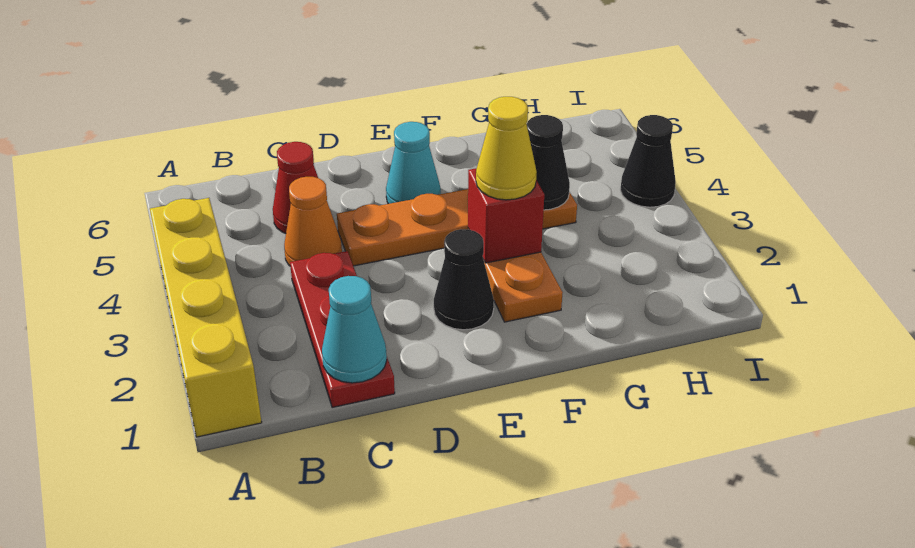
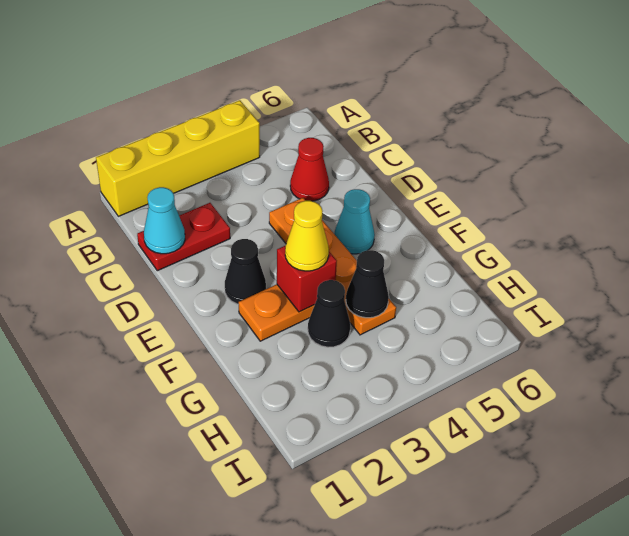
red 1x3 plate [290,251,395,408] -> red 1x2 plate [137,203,230,271]
orange 1x1 cone [284,177,342,266] -> none
black 1x1 cone [620,115,676,207] -> black 1x1 cone moved to [308,280,350,347]

